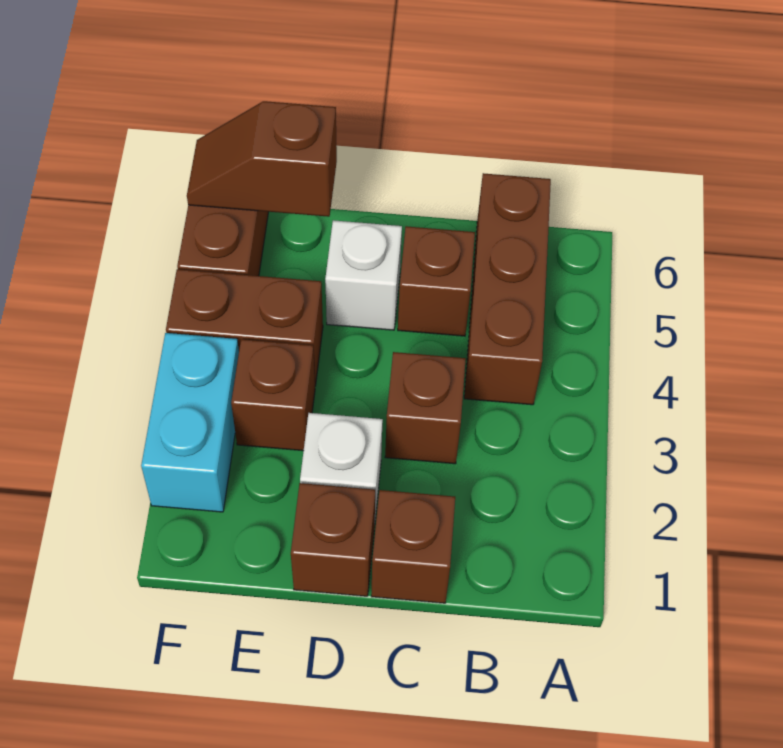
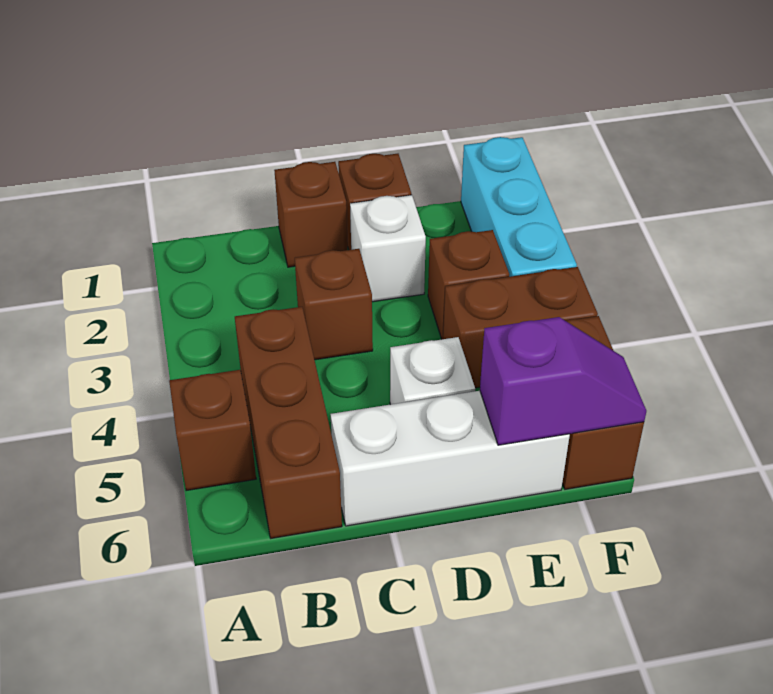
brown 1x1 brick [398,226,475,336] -> brown 1x1 brick moved to [169,370,256,491]
none -> white 1x3 brick [331,391,570,526]
brown 1x2 slope [187,101,337,217] -> purple 1x2 slope [480,317,646,445]
cyan 1x2 brick [141,333,239,512] -> cyan 1x3 brick [461,137,577,277]

